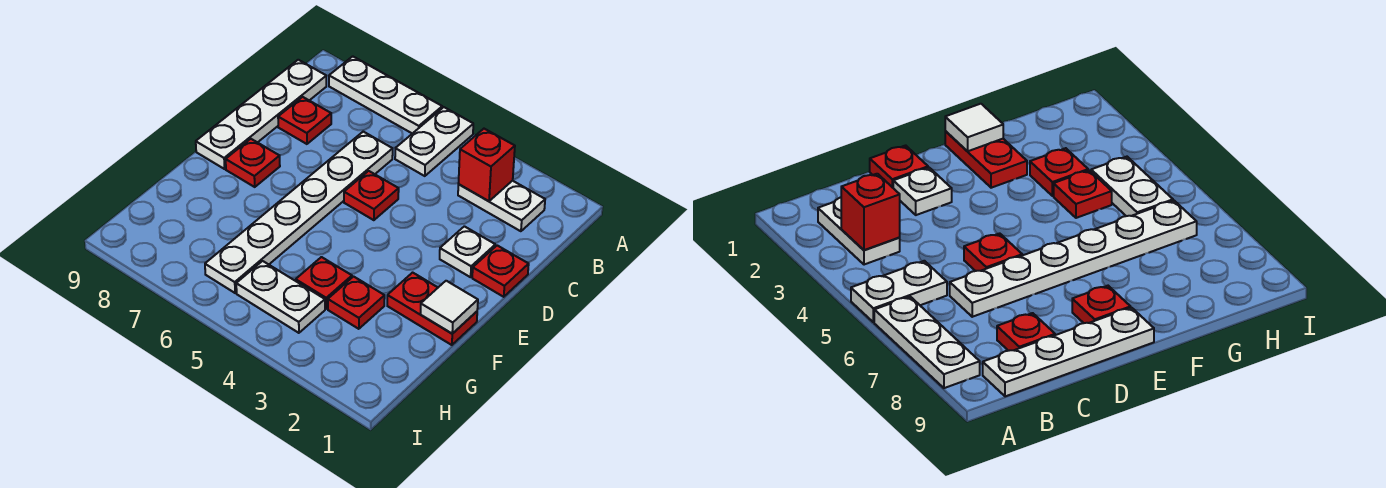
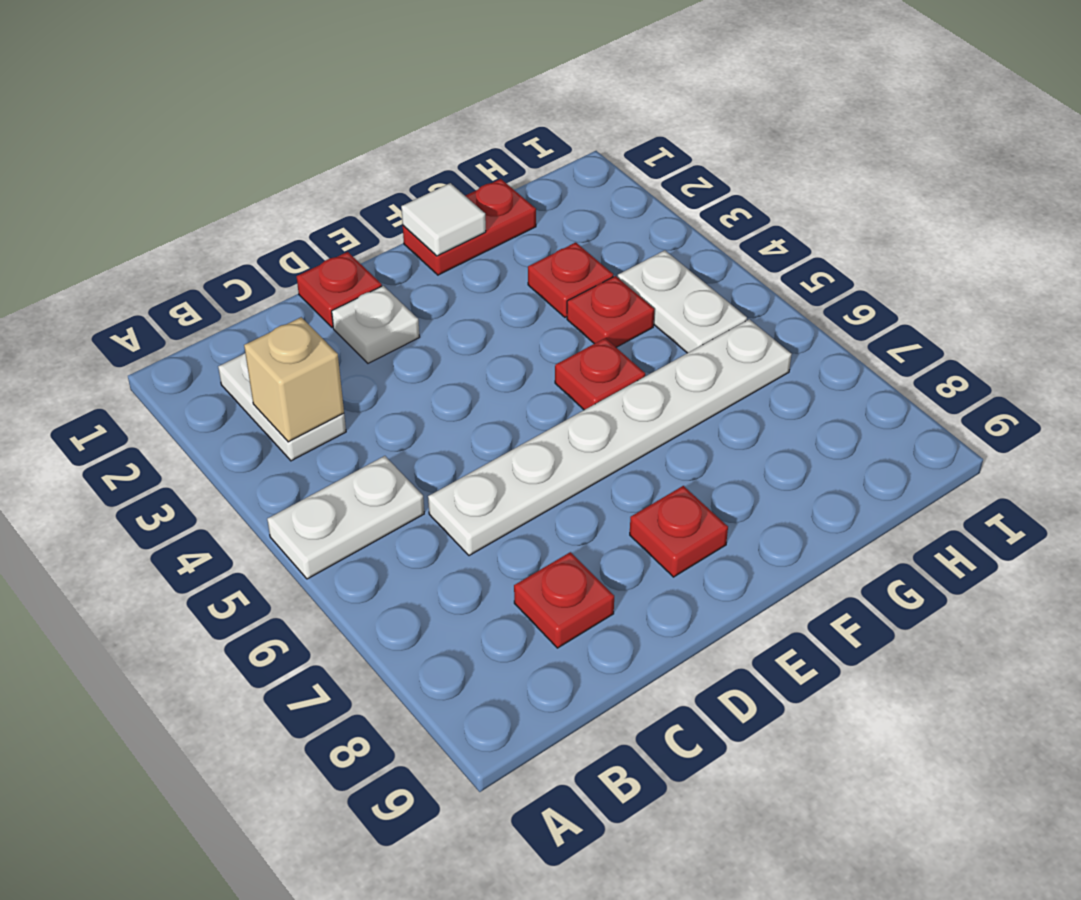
white 1x3 plate [329,56,442,134] -> none
red 1x1 brick [458,129,515,201] -> tan 1x1 brick [244,317,344,442]
white 1x4 plate [196,60,326,169] -> none
red 1x1 plate [344,171,399,220] -> red 1x1 plate moved to [555,338,645,410]
red 1x2 plate [387,273,477,345] -> red 1x2 plate turned to [403,179,536,275]

